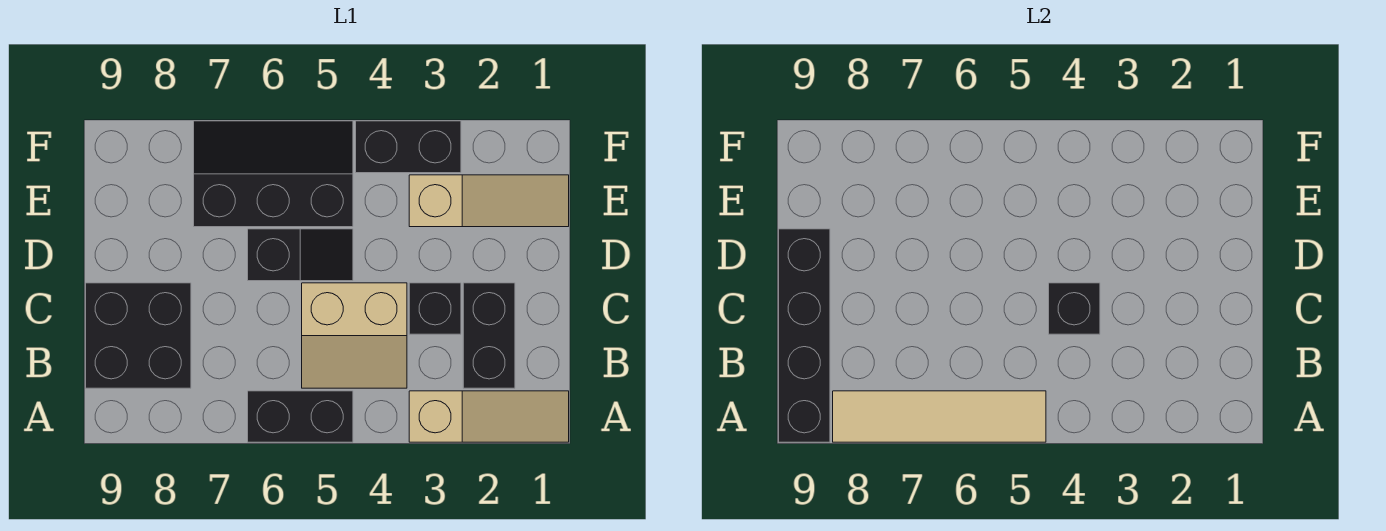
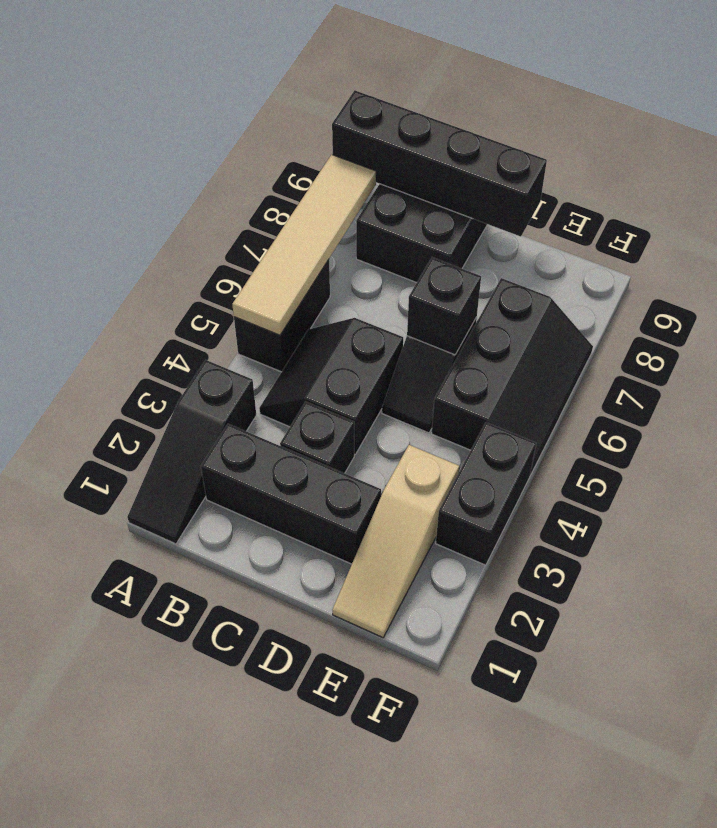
tan 1x3 slope [409,391,569,442] -> black 1x3 slope [127,360,256,544]
black 1x2 brick [463,283,515,388] -> black 1x3 brick [201,424,381,564]
tan 2x2 slope [302,283,407,388] -> black 2x2 slope [259,318,403,454]
black 1x1 brick [1049,283,1100,334] -> black 1x1 brick moved to [407,257,481,355]

